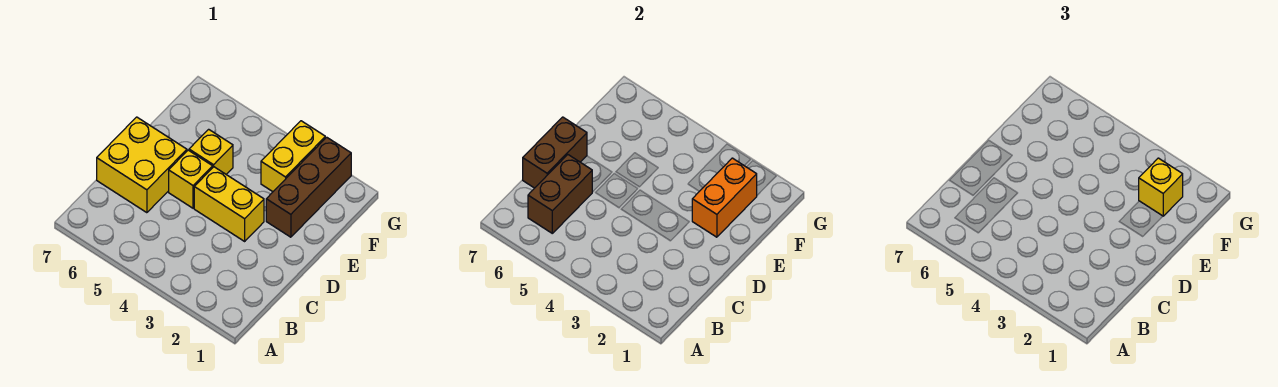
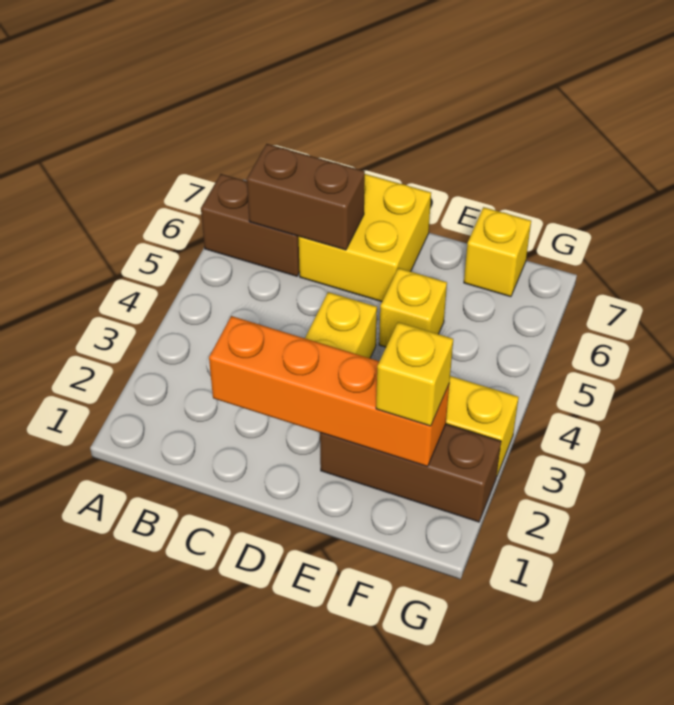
brown 1x2 brick [523,117,587,188] -> brown 1x2 brick moved to [201,174,300,276]
yellow 1x1 brick [169,150,213,208] -> yellow 1x1 brick moved to [464,207,531,297]
orange 1x2 brick [692,158,757,237] -> orange 1x4 brick [209,316,449,467]

